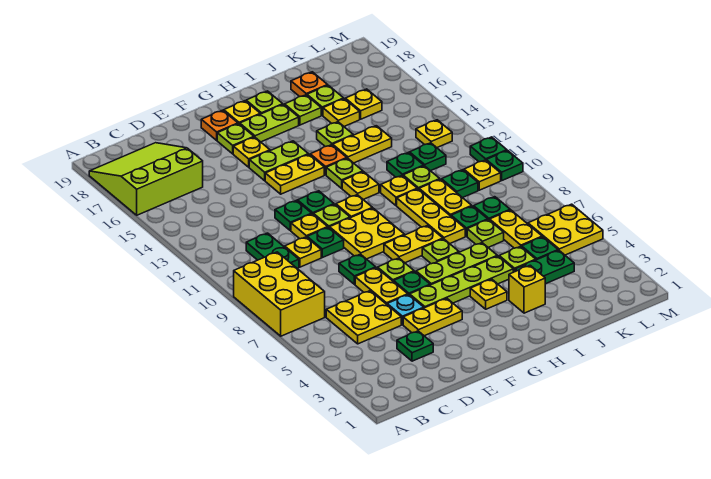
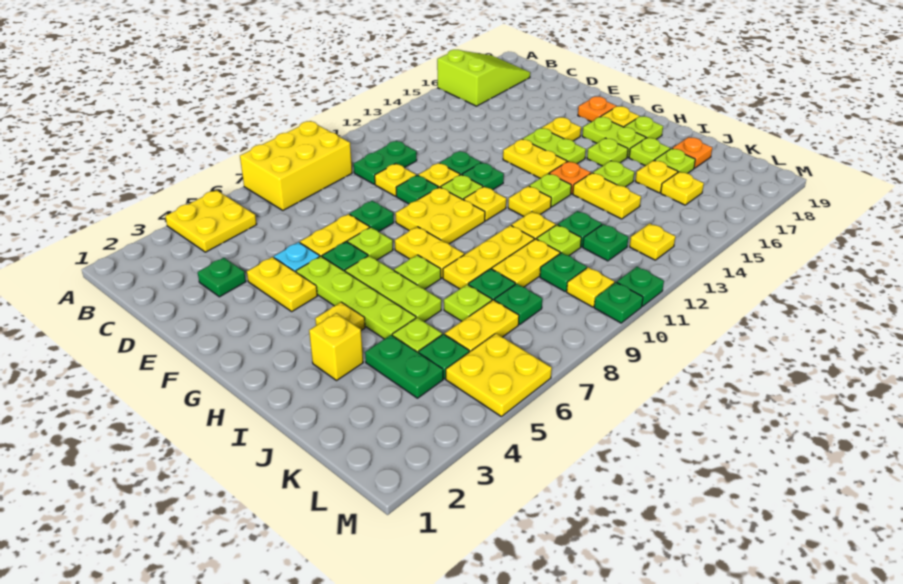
lime 3x3 slope [89,143,203,215] -> lime 2x3 slope [437,50,530,106]
yellow 2x2 plate [326,291,401,344] -> yellow 2x2 plate moved to [165,190,257,252]
lime 1x1 plate [217,124,254,154] -> lime 1x1 plate moved to [587,138,628,166]

